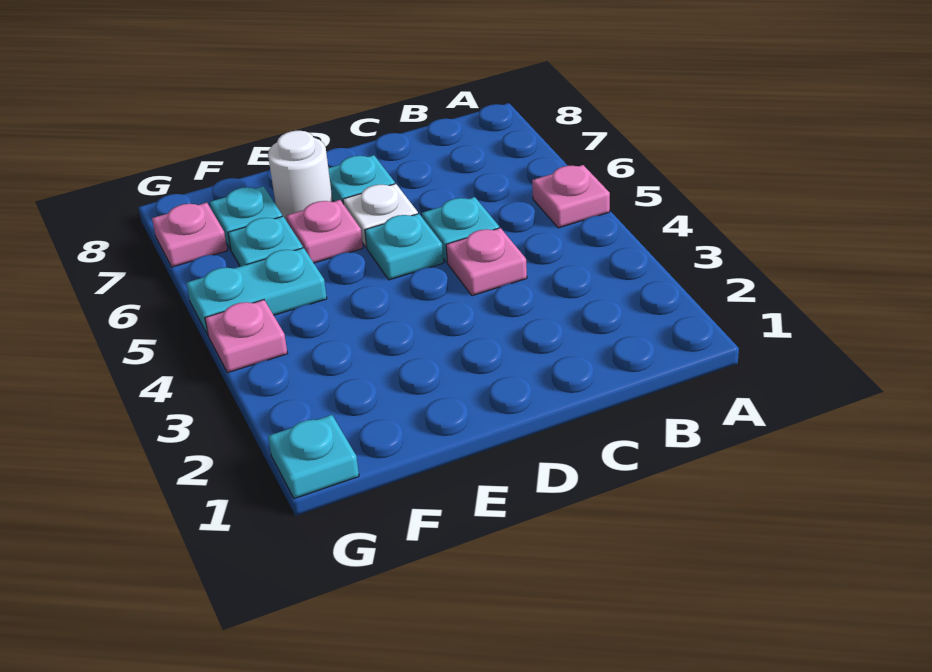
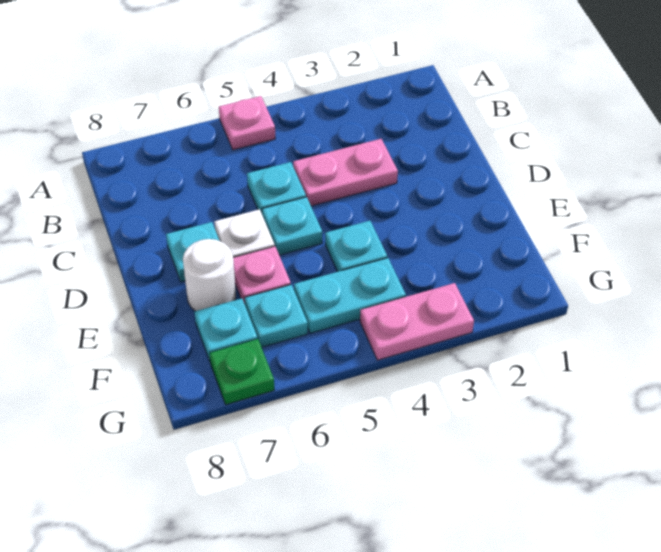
pink 1x1 plate [446,228,527,296] -> pink 1x2 plate [293,139,398,206]
cyan 1x2 plate [186,248,327,335] -> cyan 1x2 plate turned to [294,258,406,333]
cyan 1x1 plate [268,415,359,499] -> cyan 1x1 plate moved to [325,221,387,272]
pink 1x1 plate [205,300,288,373] -> pink 1x2 plate [360,283,474,360]
pink 1x1 plate [152,203,228,267] -> green 1x1 plate [210,339,274,405]

